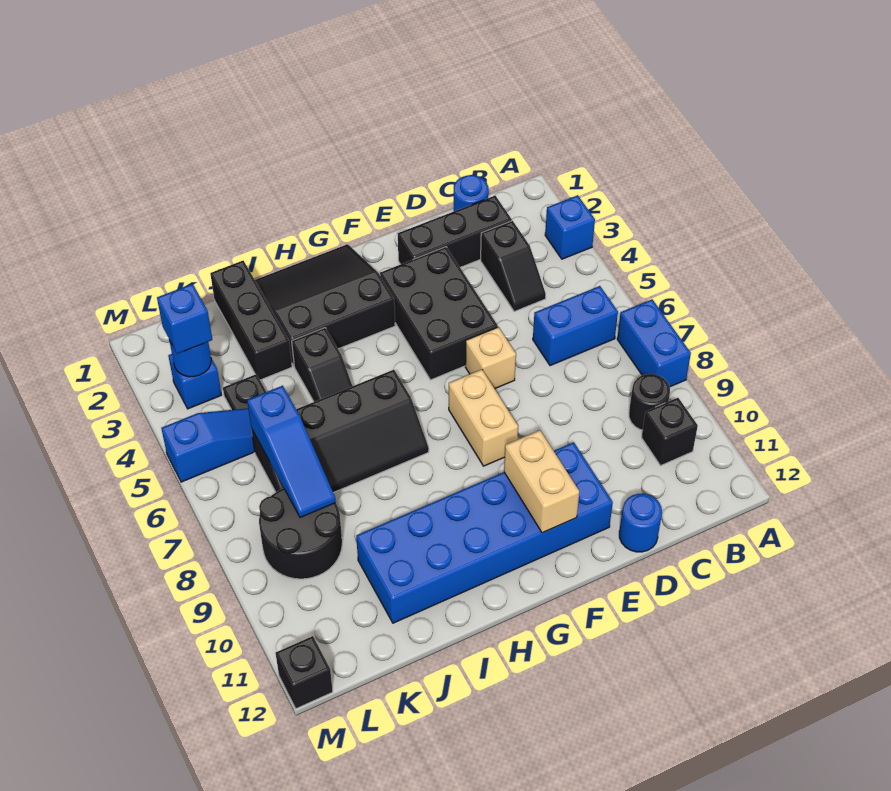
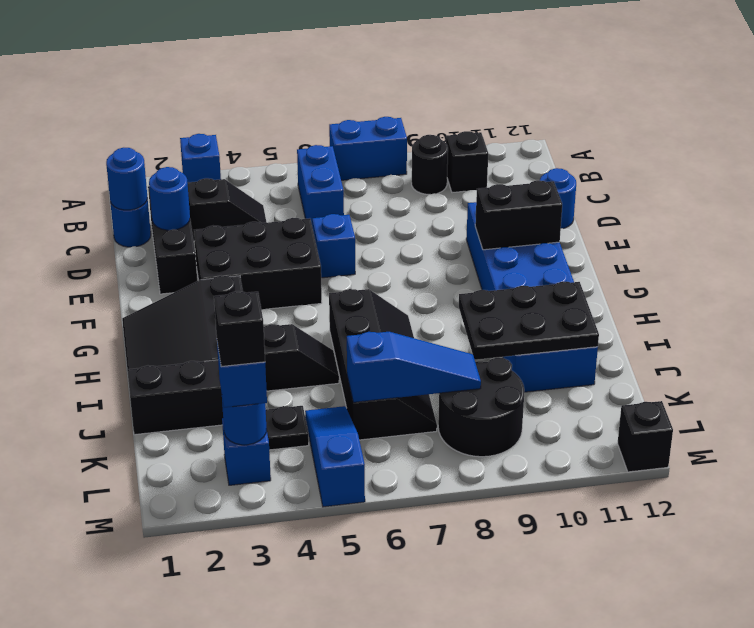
none -> blue 1x1 round brick [106,148,147,210]
none -> blue 1x1 round brick [149,167,190,230]
tan 1x1 brick [465,327,516,389] -> blue 1x1 brick [312,214,355,278]
tan 1x2 brick [449,369,518,466] -> none
tan 1x2 brick [504,430,579,533] -> black 1x2 brick [475,180,562,250]
none -> black 2x3 plate [459,281,599,360]
none -> black 1x1 brick [214,291,265,367]

